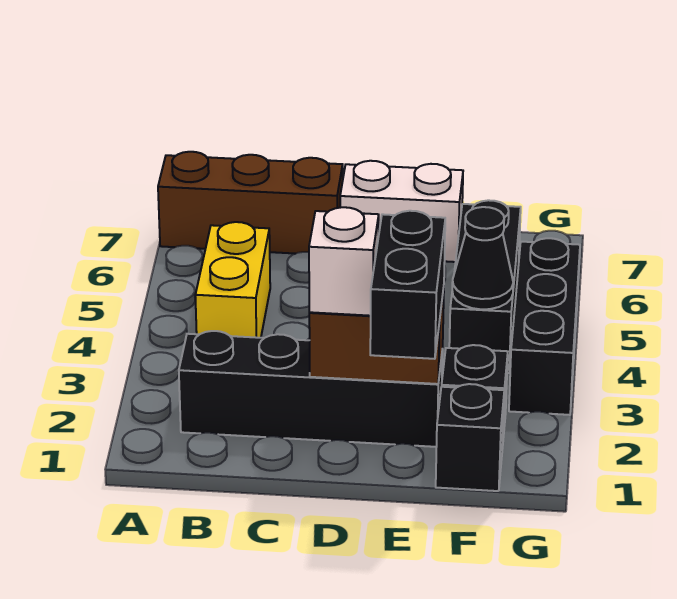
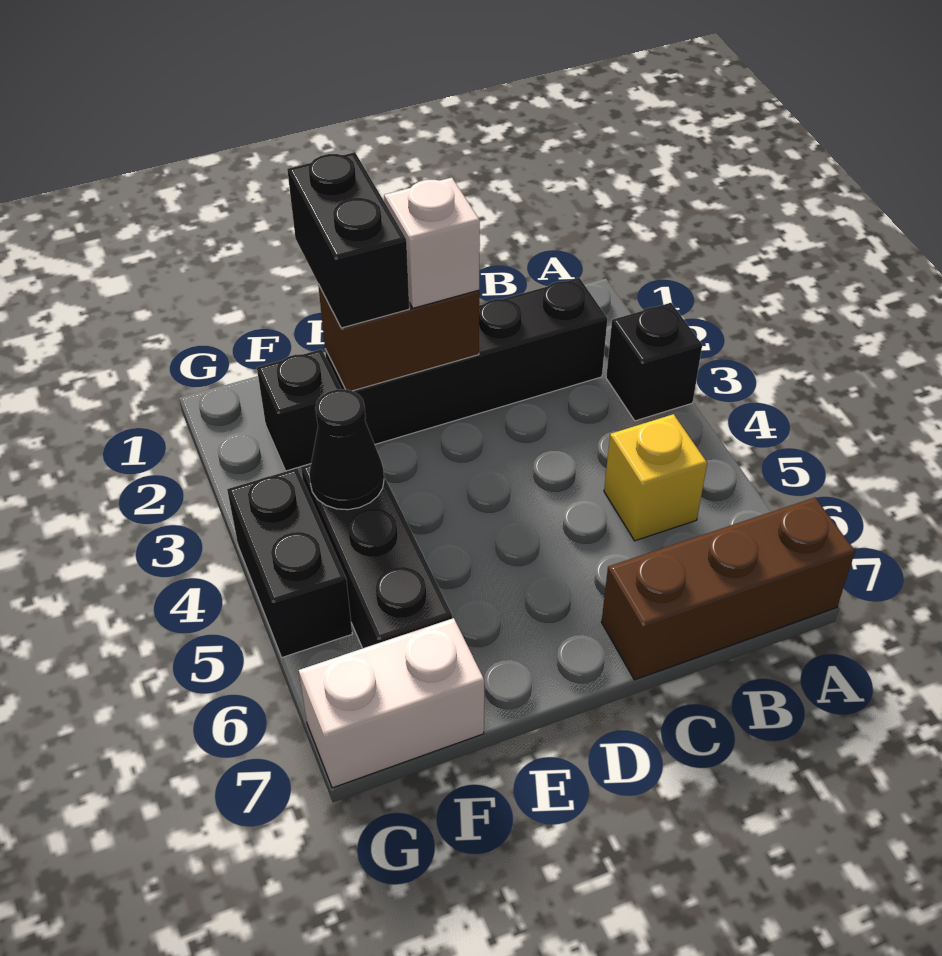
yellow 1x2 brick [195,222,270,338] -> yellow 1x1 brick [604,414,707,541]
white 1x2 brick [340,161,463,262] -> white 1x2 brick moved to [299,618,484,788]
black 1x1 brick [436,384,504,491] -> black 1x1 brick moved to [606,303,702,421]
black 1x3 brick [509,238,580,415] -> black 1x2 brick [227,468,352,657]

